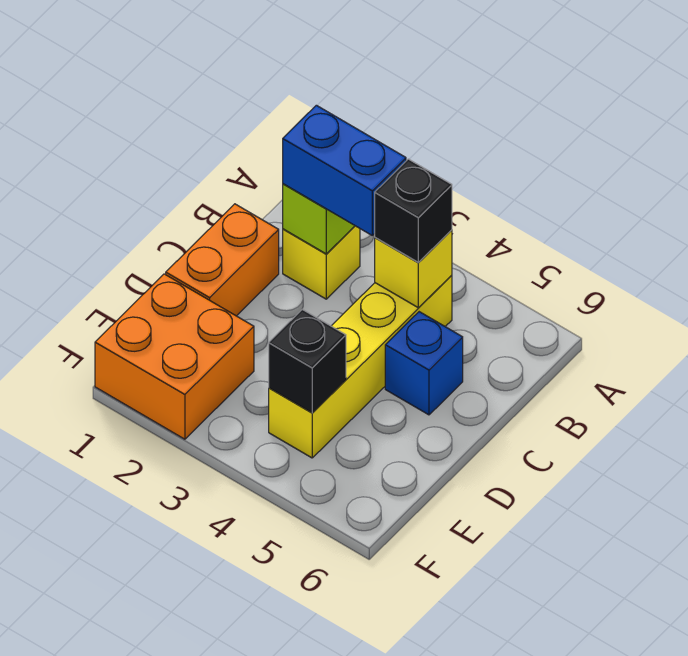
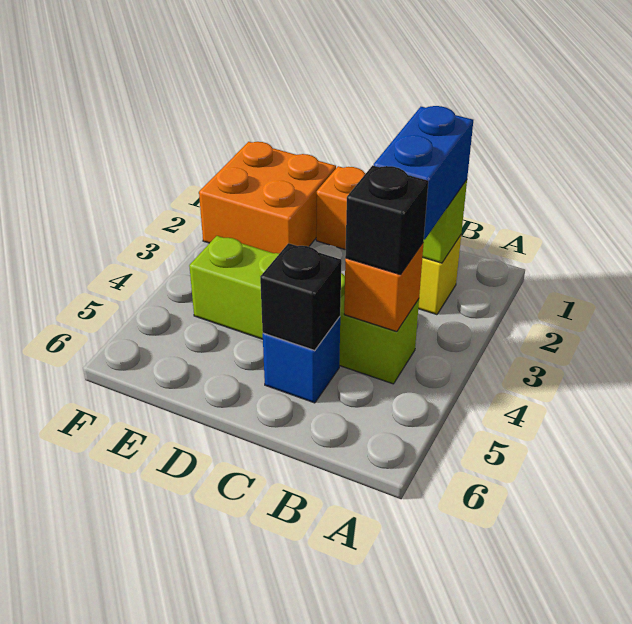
yellow 1x4 brick [269,275,452,458] -> lime 1x4 brick [189,236,419,384]
yellow 1x1 brick [375,230,452,308] -> orange 1x1 brick [344,242,424,332]
black 1x1 brick [269,309,346,413] -> black 1x1 brick moved to [260,243,341,351]

